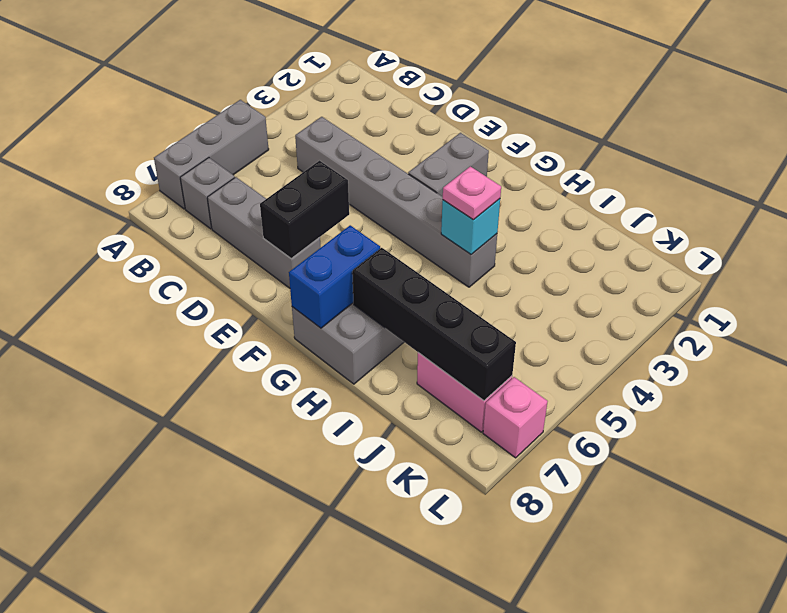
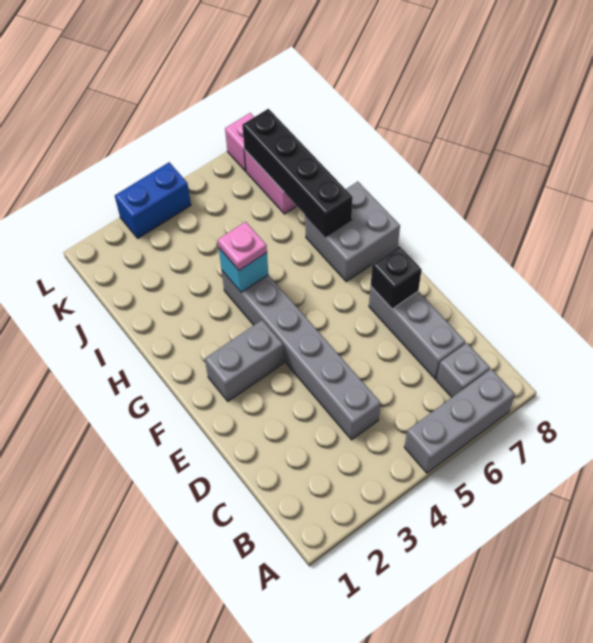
black 1x2 brick [260,161,349,259] -> black 1x1 brick [371,246,422,309]
blue 1x2 brick [289,225,380,328] -> blue 1x2 brick moved to [115,162,191,238]

